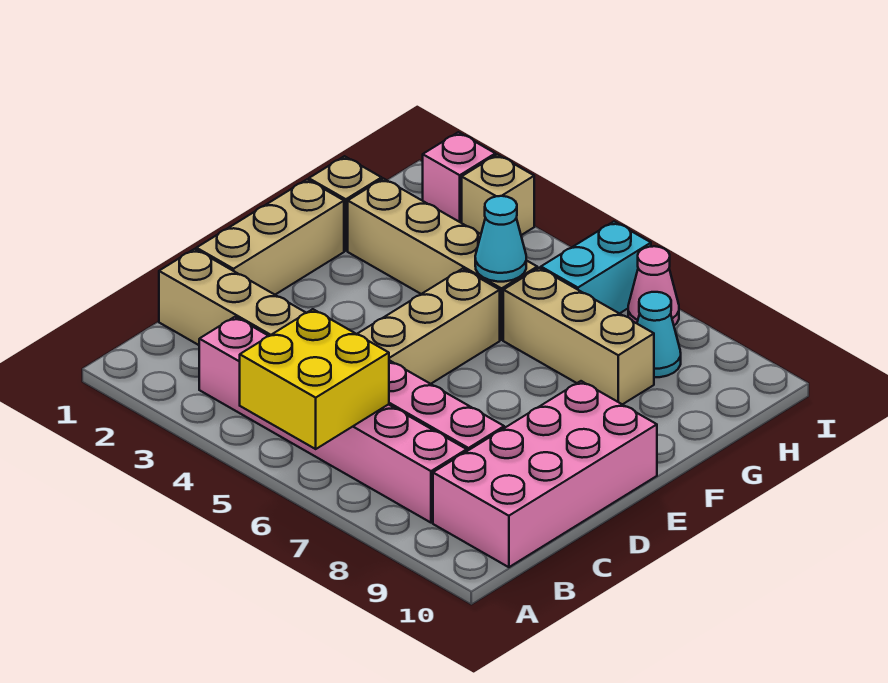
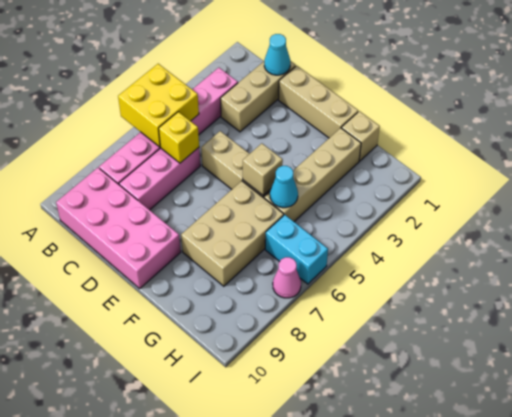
none -> yellow 1x1 brick [159,112,199,163]
tan 1x3 brick [503,268,654,404] -> tan 2x3 brick [181,181,284,286]
cyan 1x1 cone [637,292,681,377] -> cyan 1x1 cone moved to [264,34,290,75]
pink 1x1 brick [423,132,495,223] -> none
tan 1x1 brick [462,155,534,235] -> tan 1x1 brick moved to [243,143,283,195]

